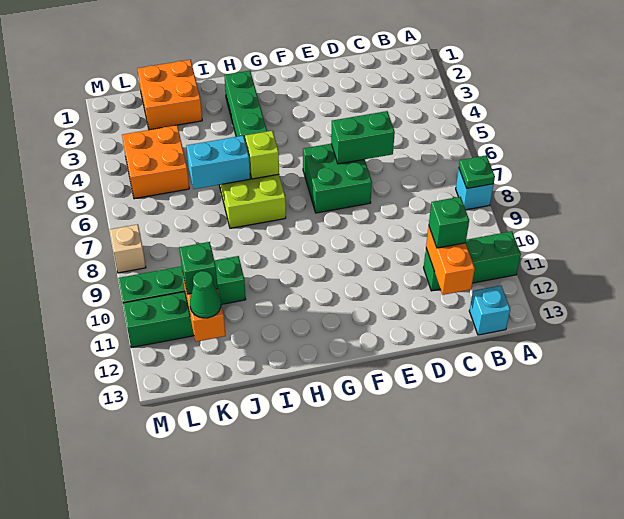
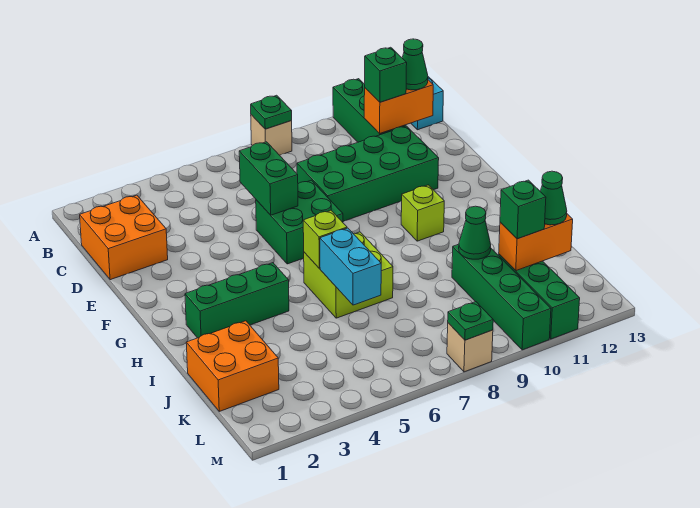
cyan 1x1 brick [456,169,494,210] -> tan 1x1 brick [251,115,292,155]
none -> green 1x1 cone [402,39,428,90]
none -> green 2x4 brick [297,126,439,221]
none -> lime 1x1 brick [401,185,444,241]
none -> green 1x1 cone [459,206,491,259]
orange 2x2 brick [122,125,189,199] -> orange 2x2 brick moved to [80,195,168,280]
none -> green 1x1 plate [448,302,493,340]

